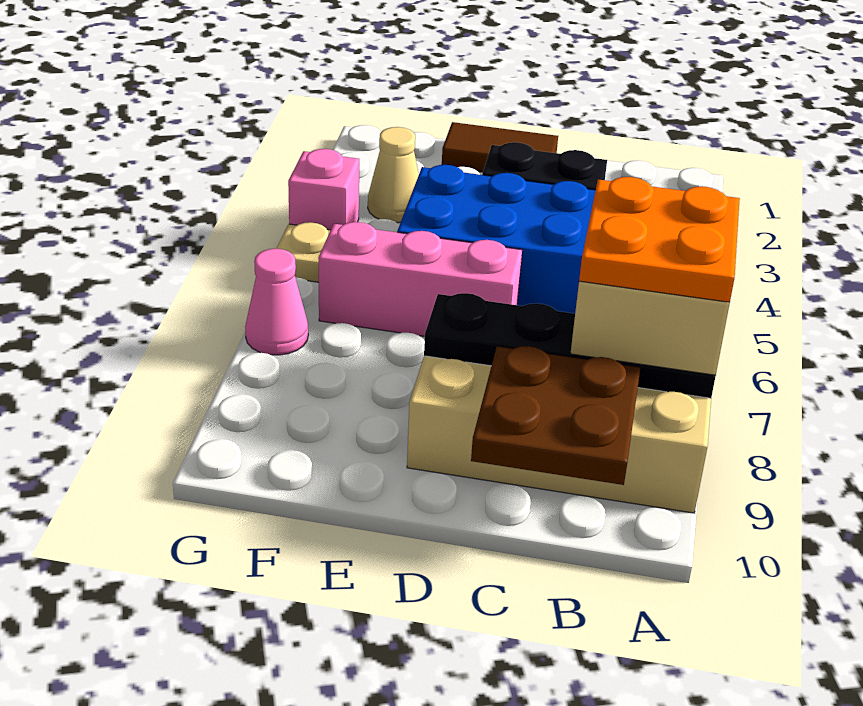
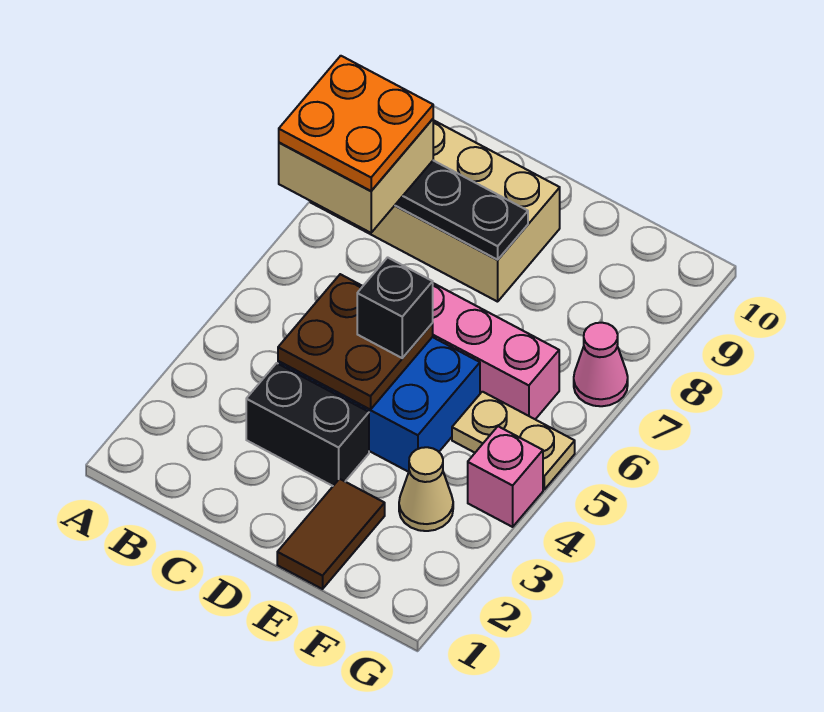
brown 2x2 plate [471,346,640,485] -> brown 2x2 plate moved to [278,274,433,410]
brown 1x2 tile [442,122,558,172] -> brown 1x2 tile turned to [277,479,385,589]
none -> black 1x1 brick [357,257,433,358]

